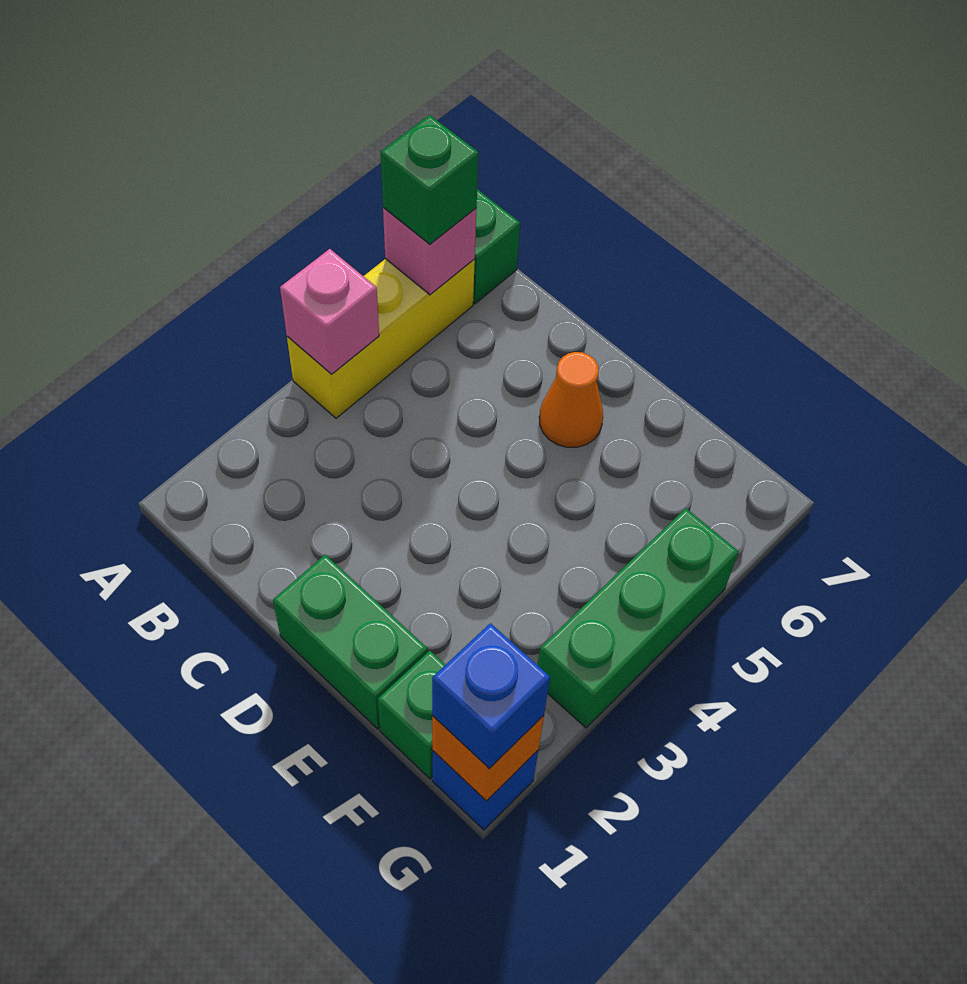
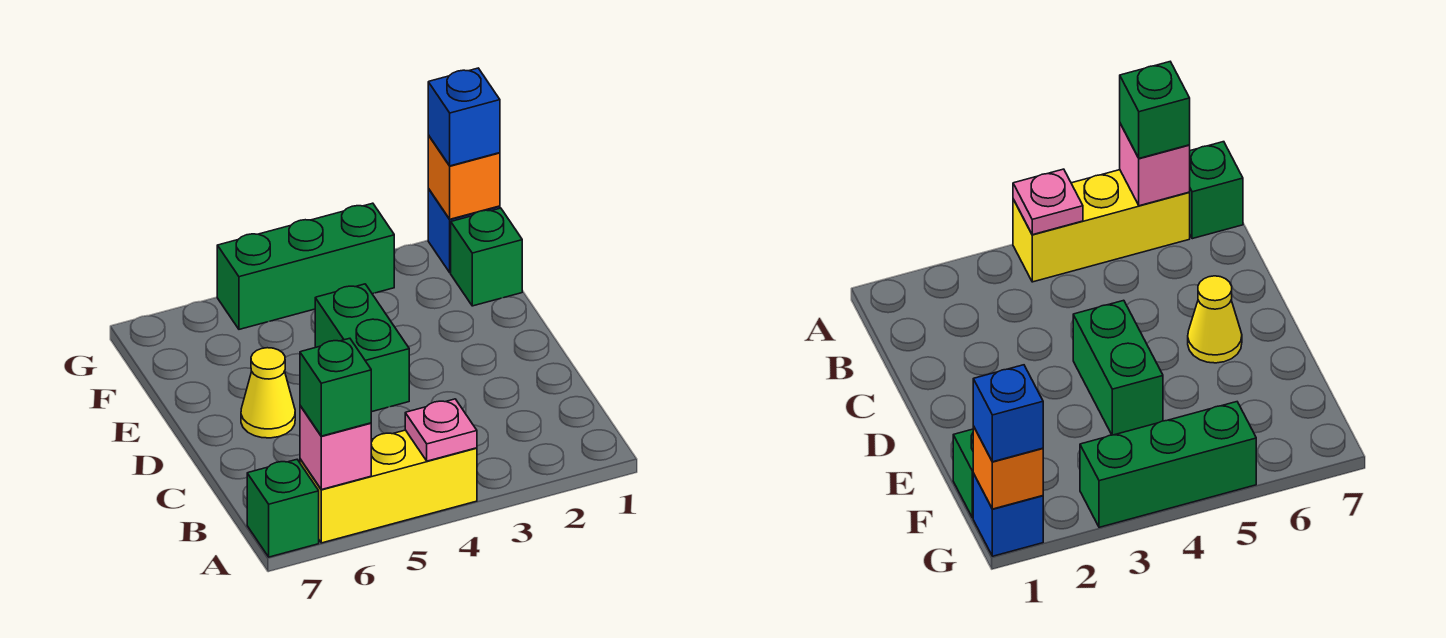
pink 1x1 brick [280,249,379,374] -> pink 1x1 plate [405,399,477,461]
green 1x2 brick [273,555,427,729] -> green 1x2 brick moved to [315,284,409,412]
orange 1x1 cone [539,352,603,447] -> yellow 1x1 cone [241,348,295,438]

